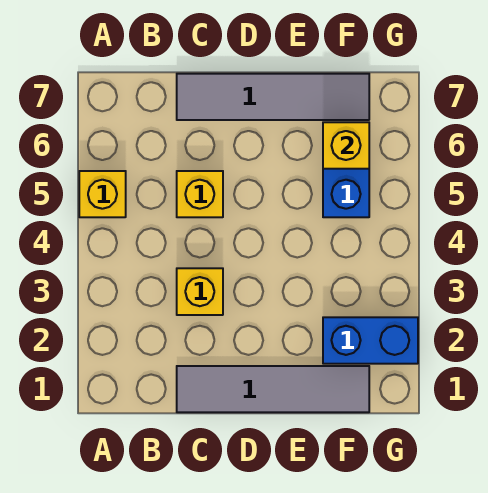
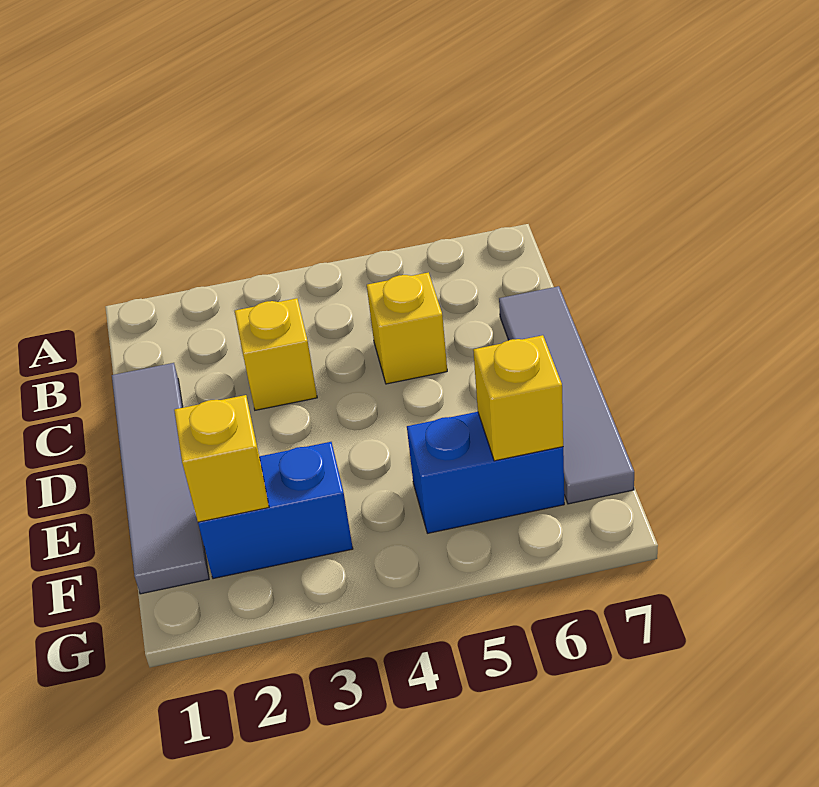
yellow 1x1 brick [79,171,126,217] -> yellow 1x1 brick moved to [174,395,269,522]
blue 1x2 brick [323,317,418,364] -> blue 1x2 brick turned to [198,442,353,579]

